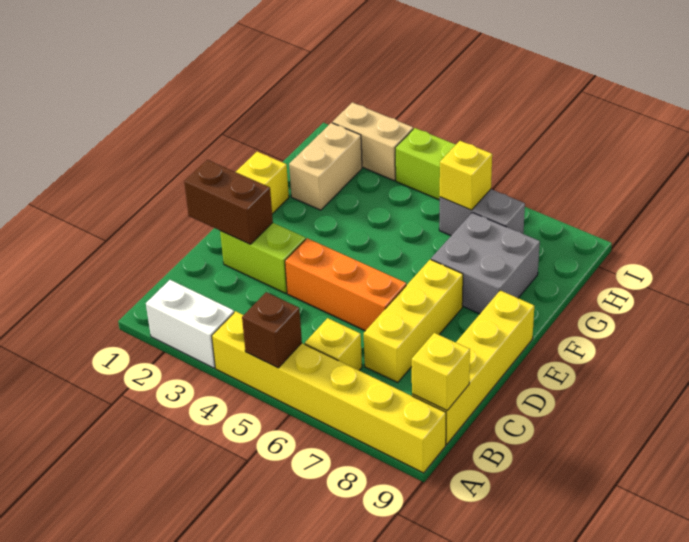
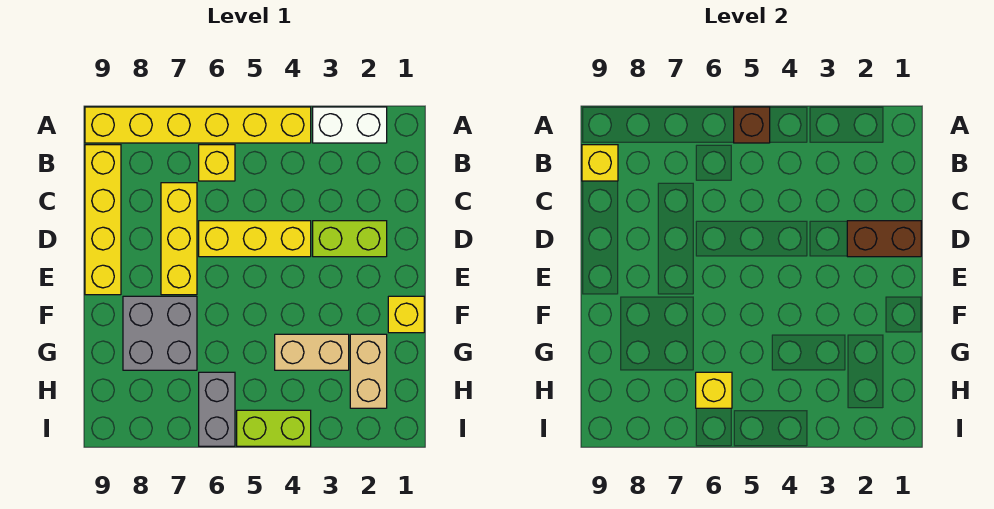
orange 1x3 brick [285,238,406,331] -> yellow 1x3 brick [199,221,311,257]
grey 1x2 brick [439,189,525,236] -> grey 1x2 brick turned to [199,372,235,446]
tan 1x2 brick [332,102,413,180] -> tan 1x2 brick moved to [275,334,349,370]

